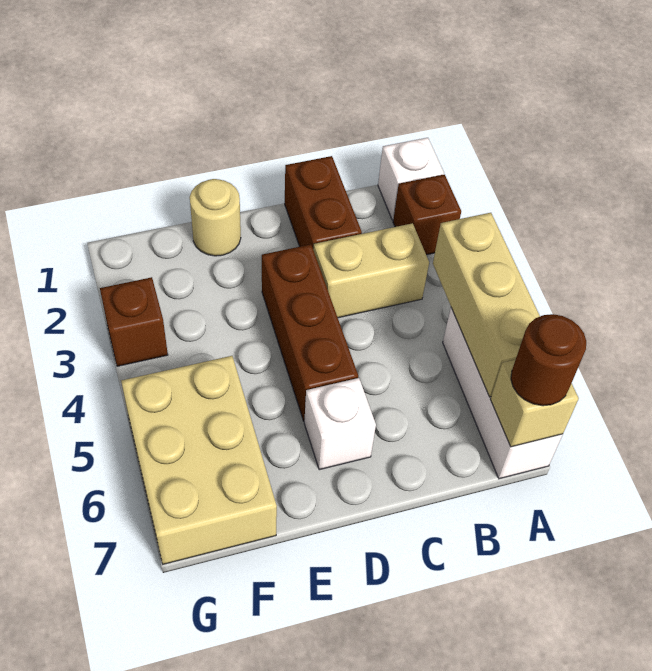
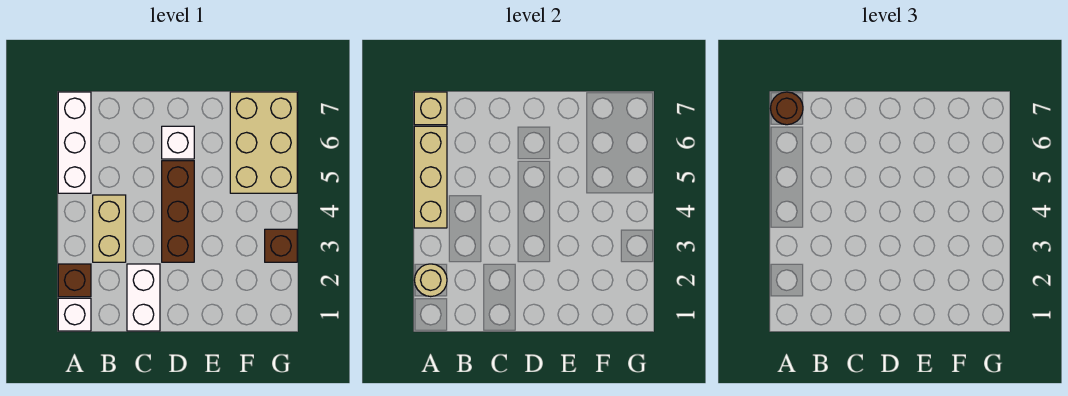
tan 1x2 brick [313,223,429,318] -> tan 1x2 brick turned to [93,195,126,262]
brown 1x2 brick [285,156,362,248] -> white 1x2 brick [127,264,160,331]
tan 1x1 round brick [190,179,241,256] -> tan 1x1 round brick moved to [414,264,447,297]

